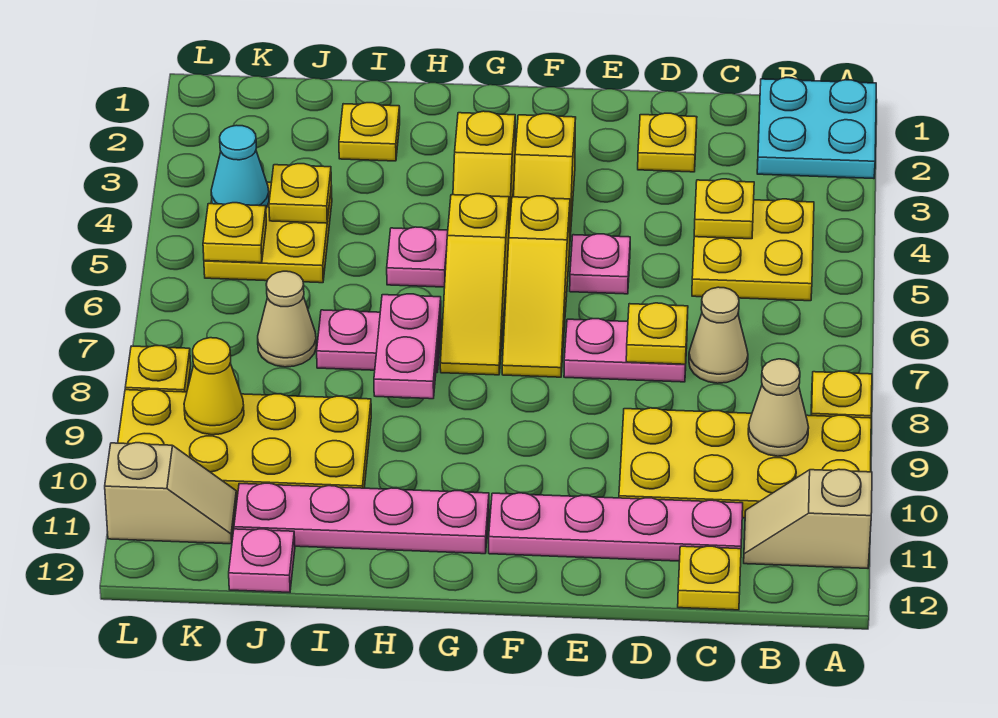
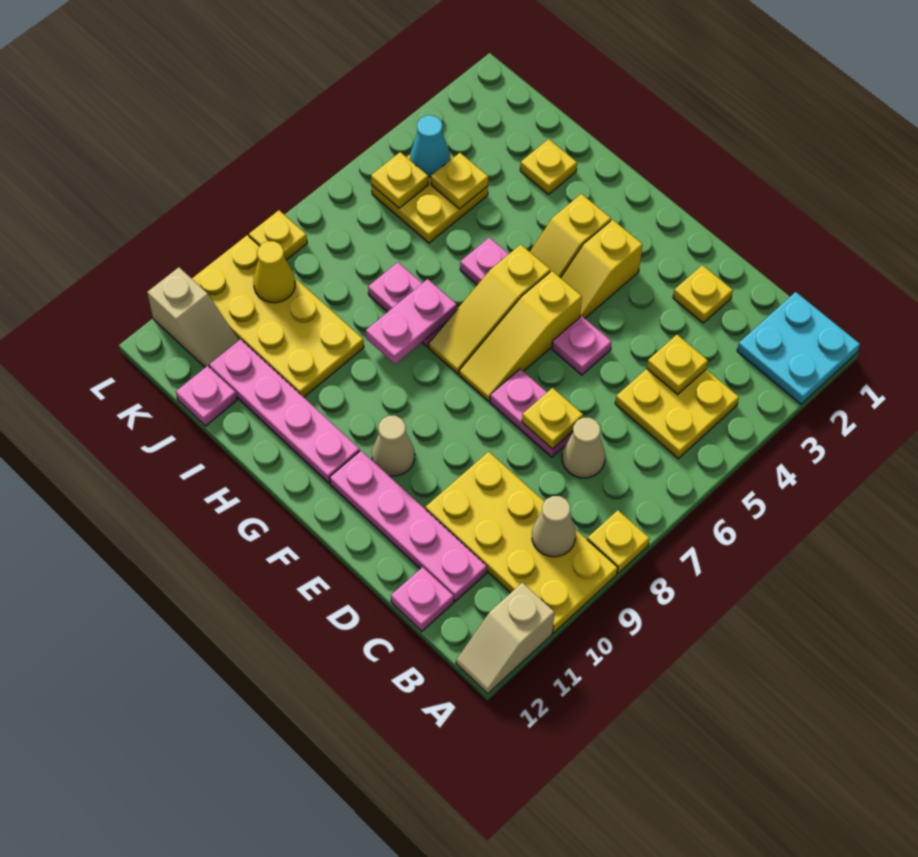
tan 1x2 slope [744,469,872,568] -> tan 1x2 slope turned to [456,583,555,694]
yellow 1x1 plate [678,546,741,610] -> pink 1x1 plate [391,567,454,631]
tan 1x1 cone [258,271,316,367] -> tan 1x1 cone moved to [372,416,415,476]

